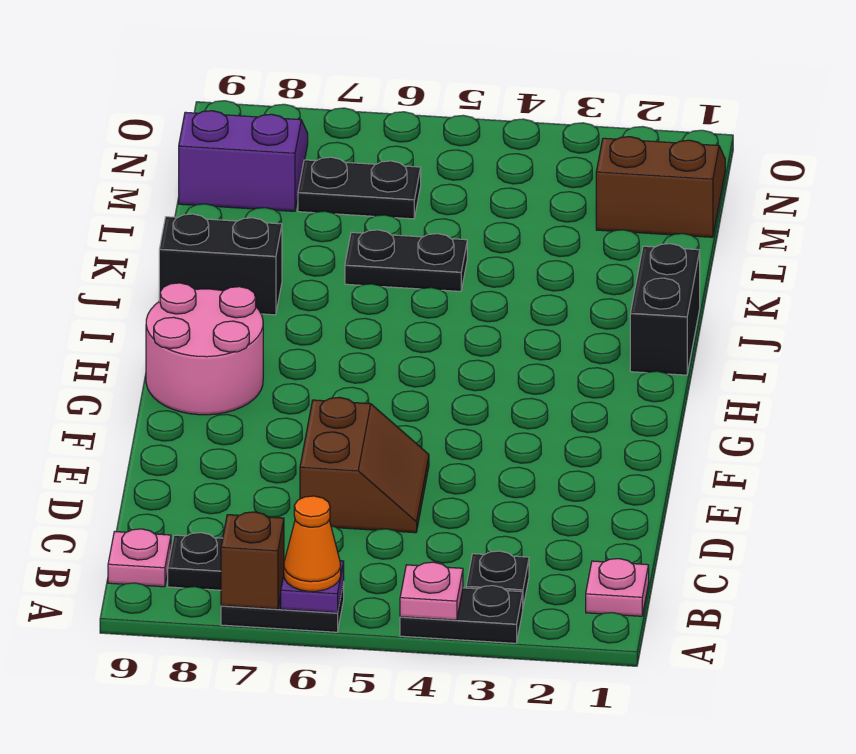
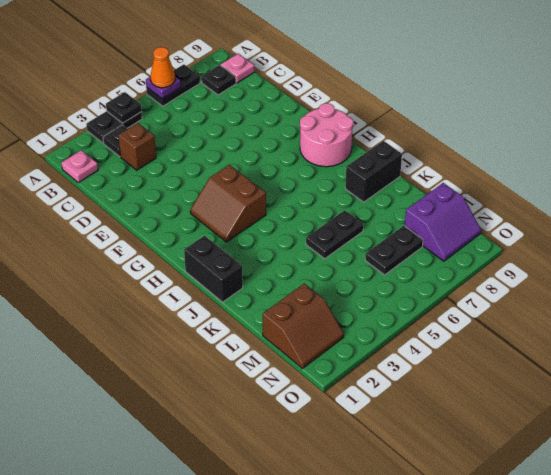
pink 1x1 plate [400,562,463,620] -> black 1x1 plate [106,92,142,123]
brown 1x1 brick [221,512,284,609] -> brown 1x1 brick moved to [118,123,156,170]
brown 2x2 slope [300,397,429,533] -> brown 2x2 slope moved to [190,165,266,242]

